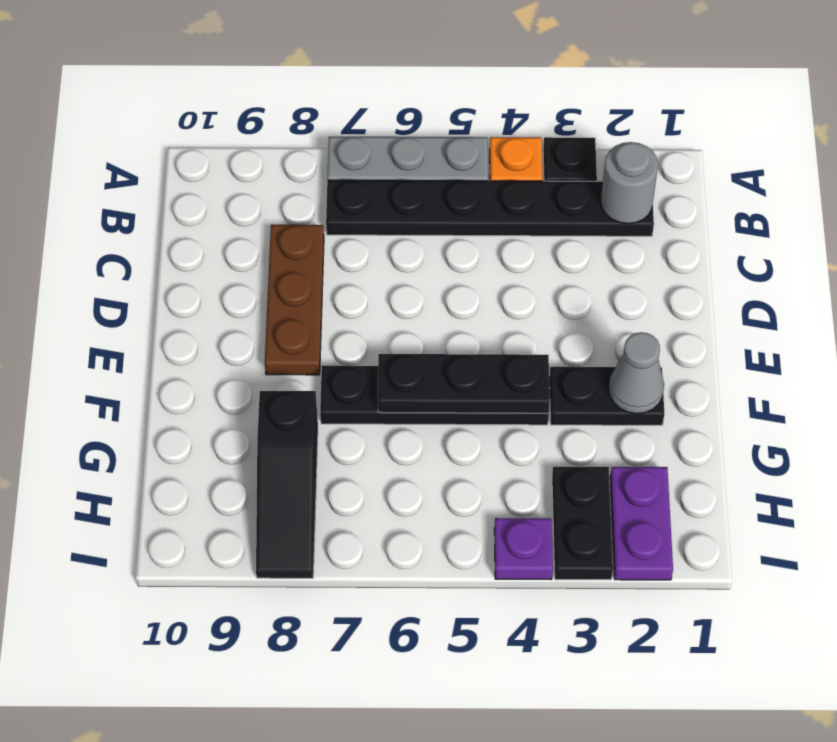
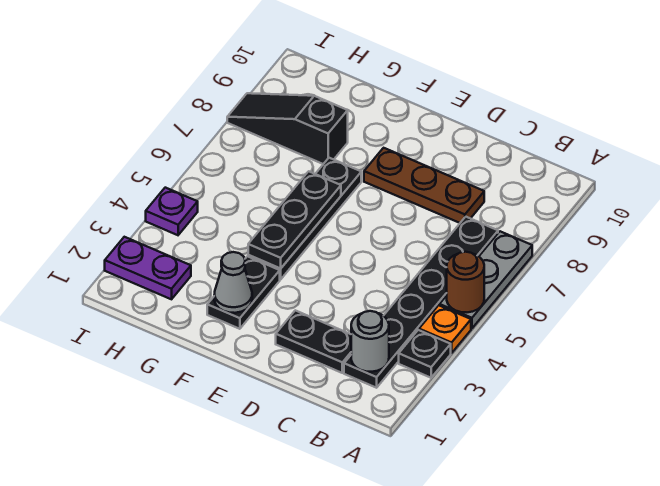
none -> brown 1x1 round brick [447,252,484,312]
black 1x2 plate [552,467,613,580] -> black 1x2 plate moved to [276,310,351,373]

